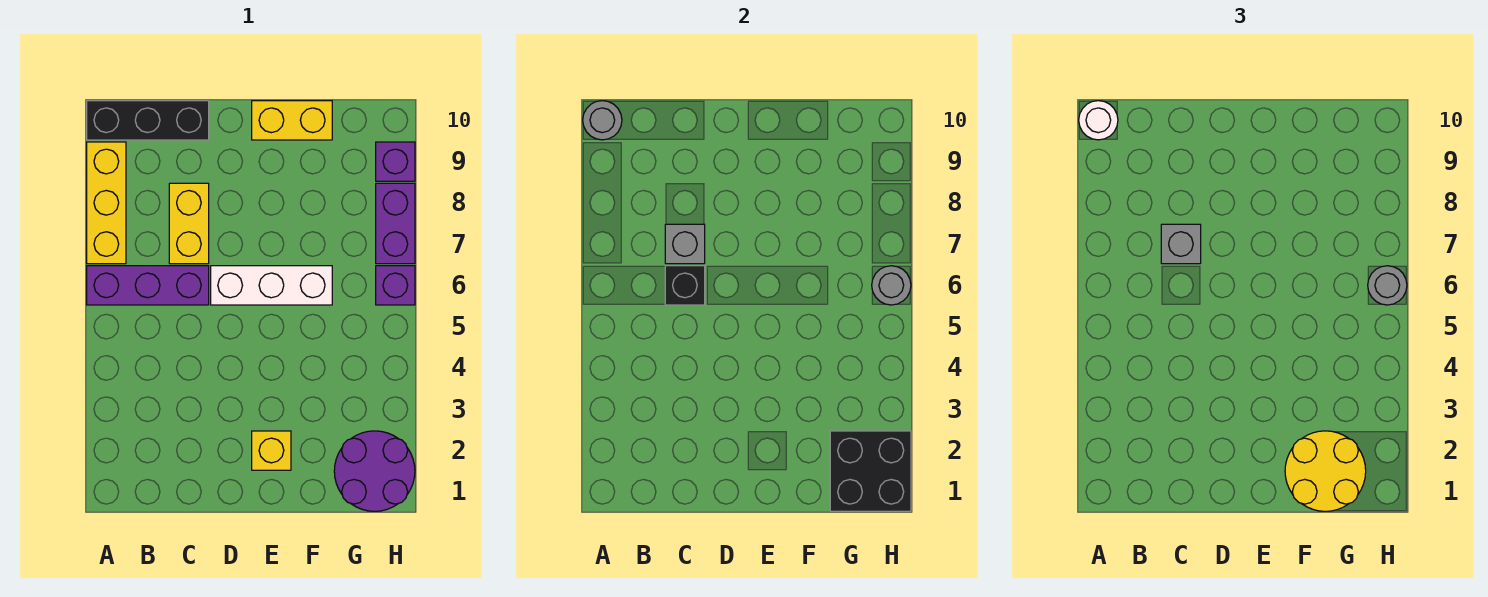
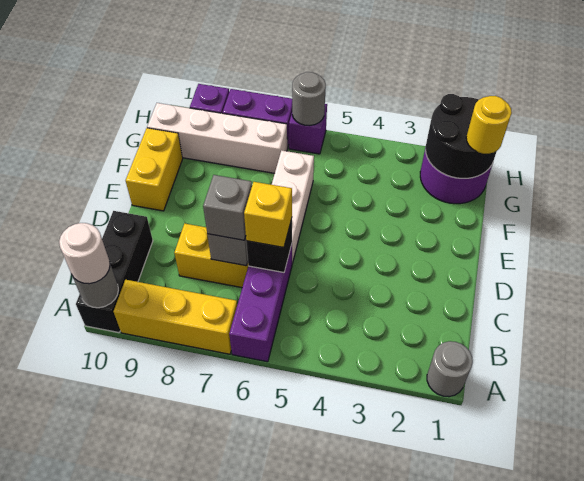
yellow 1x1 brick [252,431,291,470] -> yellow 1x1 brick moved to [244,182,292,247]
yellow 2x2 round brick [1285,431,1366,511] -> yellow 1x1 round brick [466,96,512,154]
black 2x2 brick [830,431,911,511] -> black 2x2 round brick [426,94,497,178]
none -> white 1x4 brick [147,103,287,173]
grey 1x1 round brick [1368,266,1407,305] -> grey 1x1 round brick moved to [427,341,473,397]

